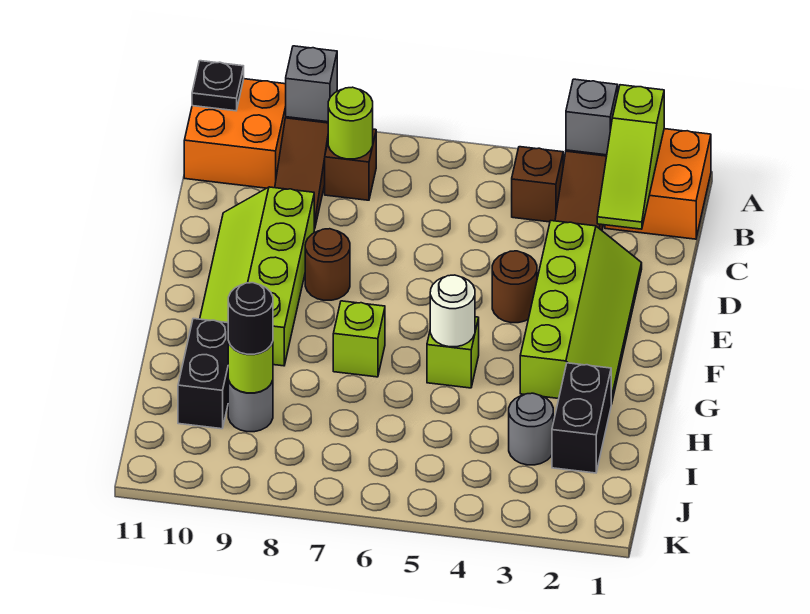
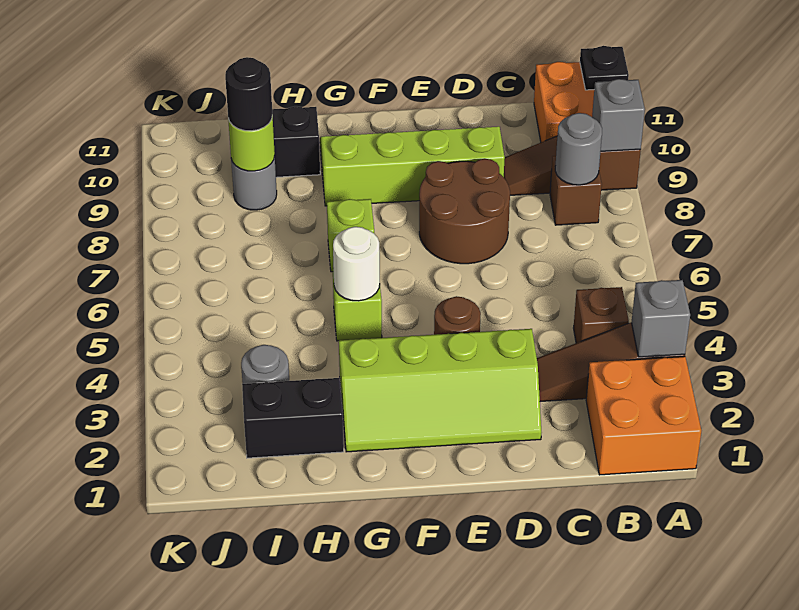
lime 1x3 slope [597,85,664,229] -> none
lime 1x1 round brick [328,87,373,159] -> grey 1x1 round brick [555,113,602,185]
brown 1x1 round brick [305,229,350,300] -> brown 2x2 round brick [419,159,510,264]

